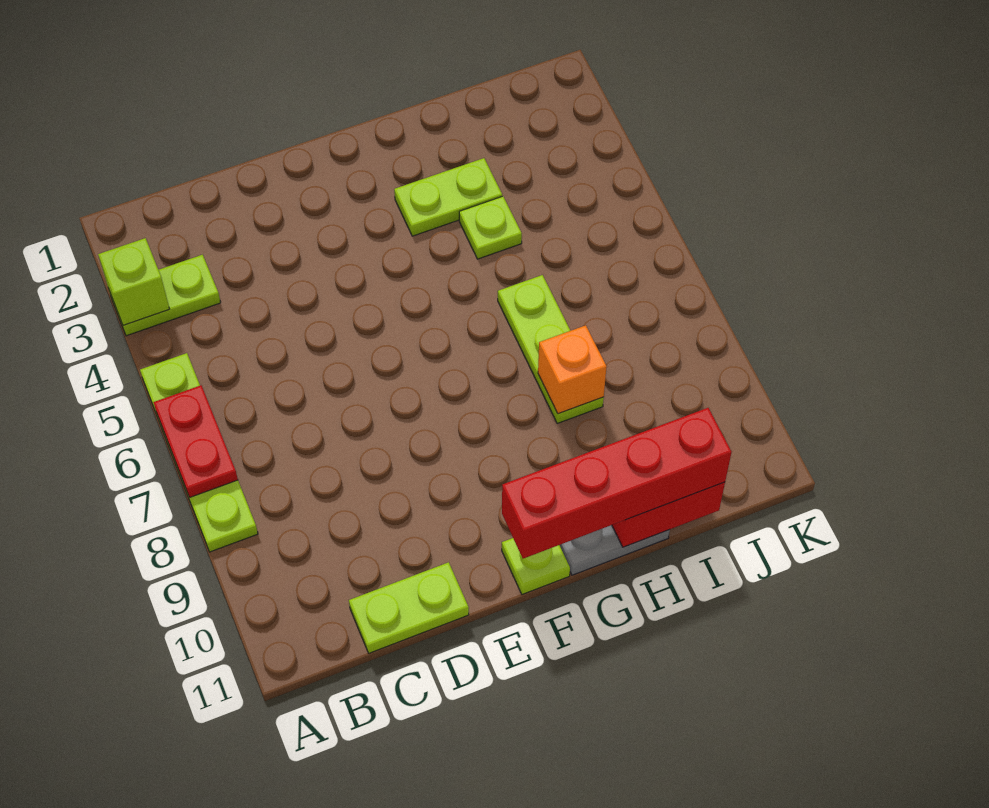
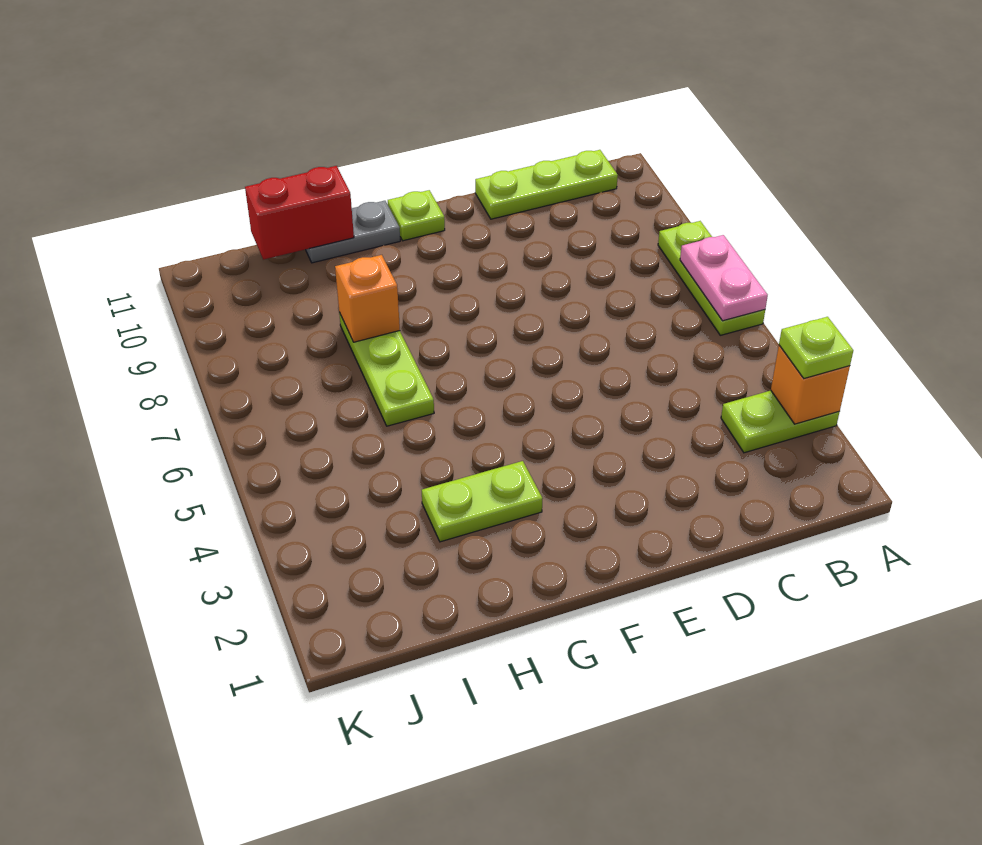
lime 1x1 brick [98,238,169,325] -> orange 1x1 brick [771,345,850,424]
lime 1x4 plate [140,353,258,552] -> lime 1x3 plate [658,221,765,335]
red 1x2 plate [153,385,238,498] -> pink 1x2 plate [680,235,768,321]
lime 1x2 plate [349,562,469,653] -> lime 1x3 plate [475,150,618,219]
red 1x4 brick [502,408,732,559] -> none
lime 1x1 plate [459,196,522,259] -> lime 1x1 plate moved to [779,317,853,378]

